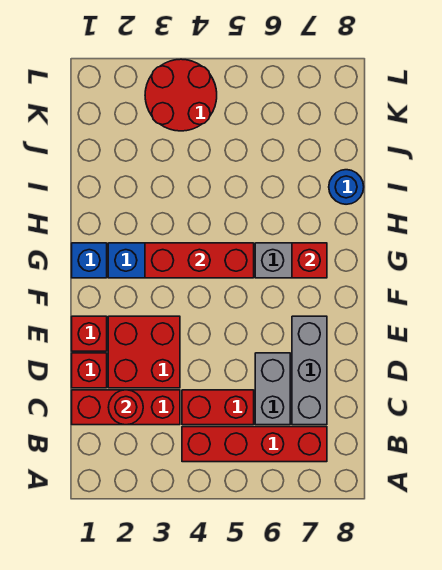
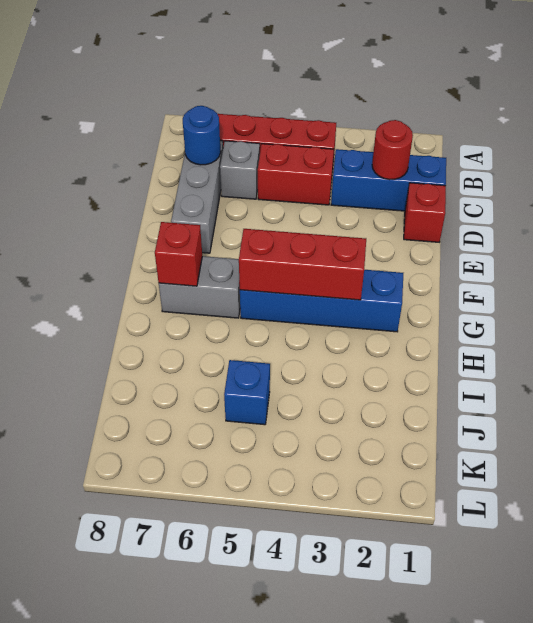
red 1x3 brick [72,390,180,425] -> blue 1x3 brick [331,149,446,211]
grey 1x2 brick [255,353,290,425] -> grey 1x1 brick [220,141,260,199]
red 2x2 brick [108,316,180,388] -> none
red 1x1 brick [72,316,107,351] -> none
blue 1x1 brick [72,243,107,278] -> blue 1x1 brick moved to [224,360,270,425]
blue 1x1 round brick [329,170,364,204] -> blue 1x1 round brick moved to [183,106,221,165]
red 2x2 round brick [145,59,217,131] -> none

